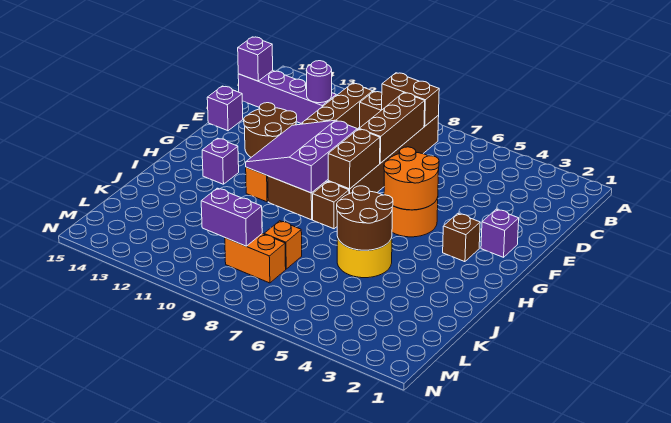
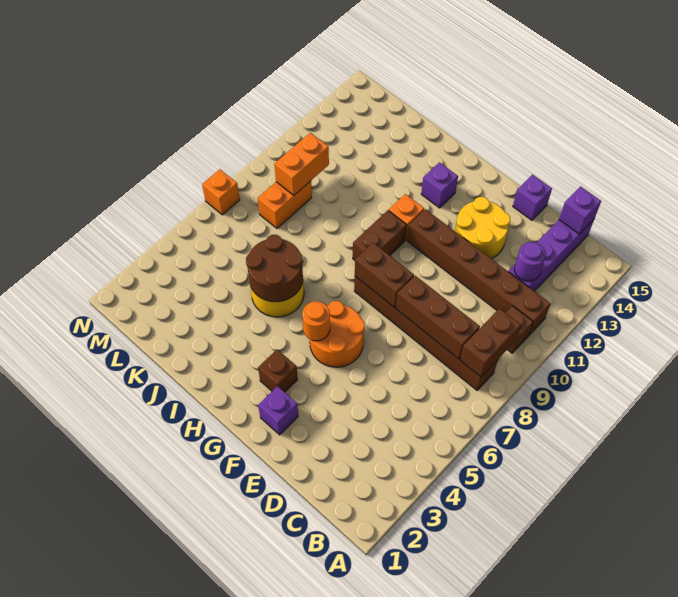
brown 2x2 round brick [244,103,297,157] -> yellow 2x2 round brick [455,197,510,259]
orange 2x2 round brick [384,147,439,210] -> orange 1x1 round brick [302,301,330,341]
purple 3x3 slope [246,120,357,193] -> none
brown 1x1 brick [313,182,349,229] -> none
orange 1x1 brick [264,221,302,269] -> orange 1x1 brick moved to [202,169,240,215]
purple 1x2 brick [201,188,262,246] -> orange 1x2 brick [274,133,329,195]

